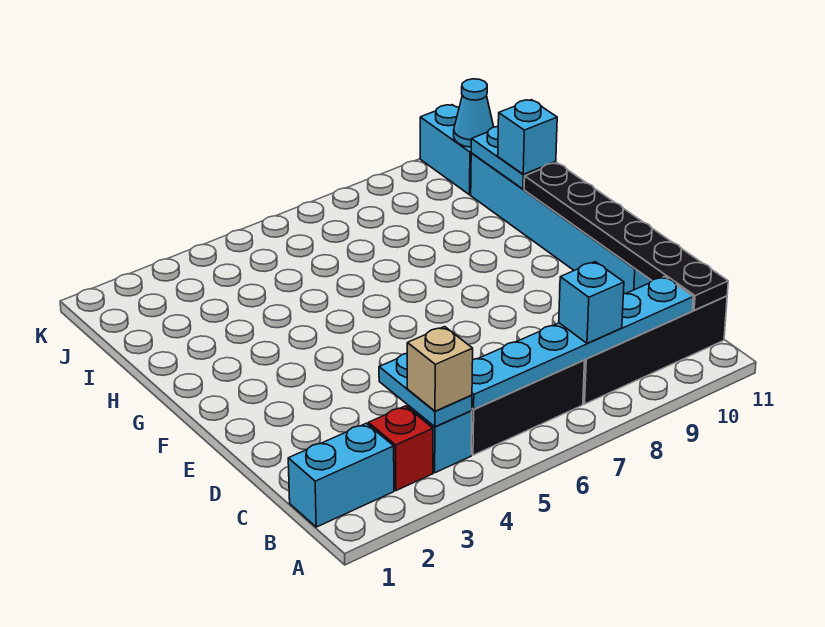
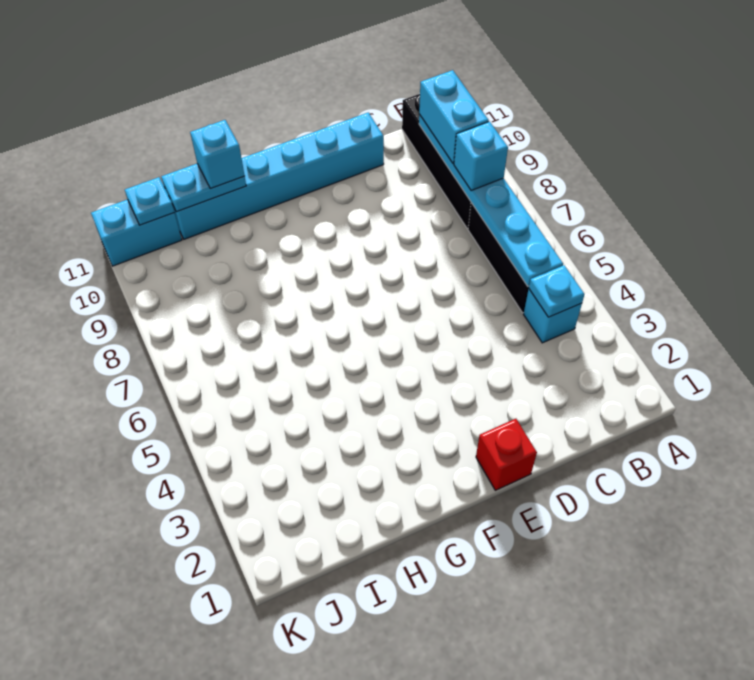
cyan 1x2 brick [288,423,394,527] -> cyan 1x2 brick moved to [419,70,489,164]
red 1x1 brick [368,406,433,491] -> red 1x1 brick moved to [476,419,537,490]
cyan 1x2 plate [379,353,472,427] -> cyan 1x1 plate [529,265,584,317]
tan 1x1 brick [407,327,473,411] -> none
black 1x6 plate [524,163,728,310] -> none
cyan 1x1 cone [454,79,494,147] -> cyan 1x1 plate [125,177,174,225]

